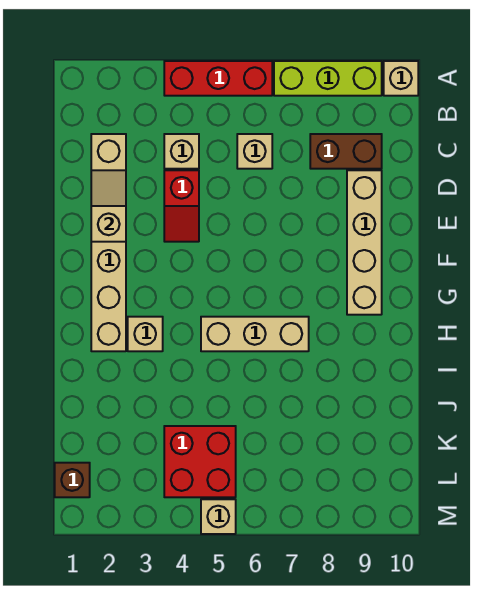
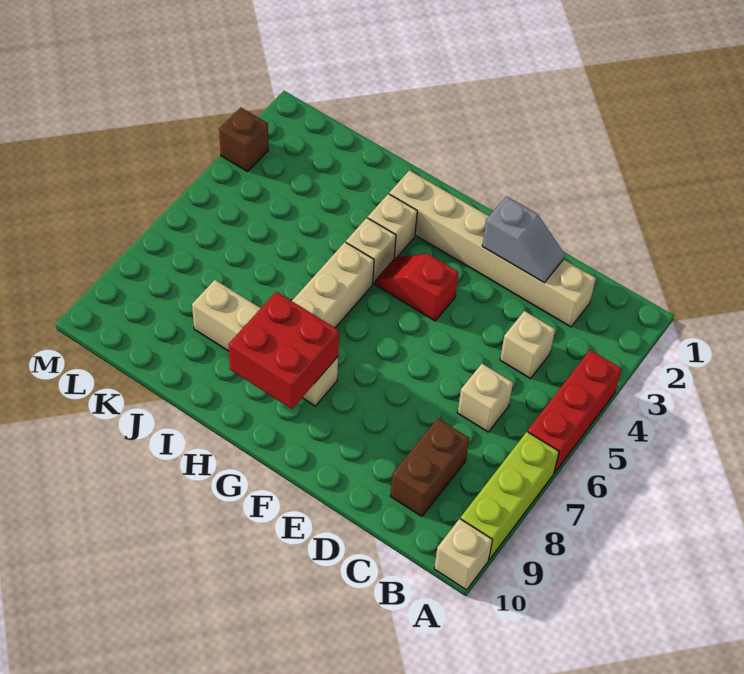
tan 1x2 slope [91,170,126,242] -> grey 1x2 slope [482,196,565,283]
red 1x2 slope [164,170,199,242] -> red 1x2 slope moved to [375,254,459,321]
tan 1x4 brick [347,170,382,315] -> tan 1x4 brick moved to [192,280,338,406]
red 2x2 brick [164,426,236,497] -> red 2x2 brick moved to [228,292,339,409]
brown 1x1 brick [55,463,90,497] -> brown 1x1 brick moved to [219,107,268,171]
tan 1x1 brick [201,499,236,534] -> tan 1x1 brick moved to [346,218,396,284]

